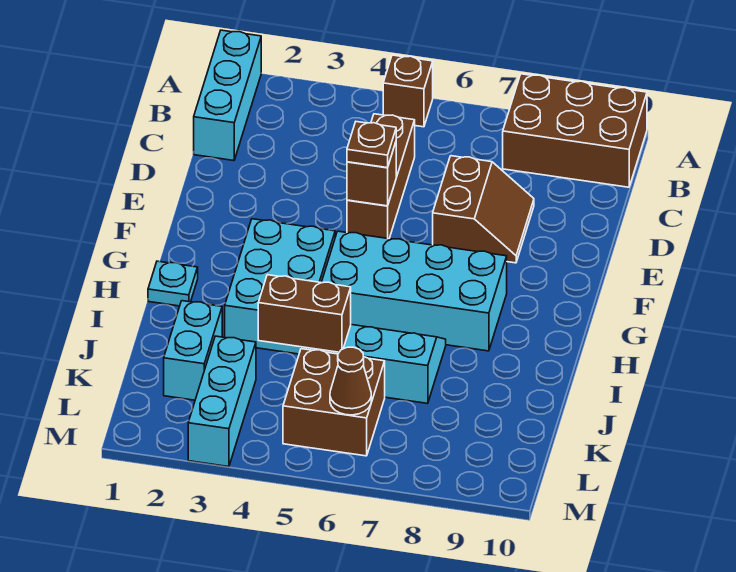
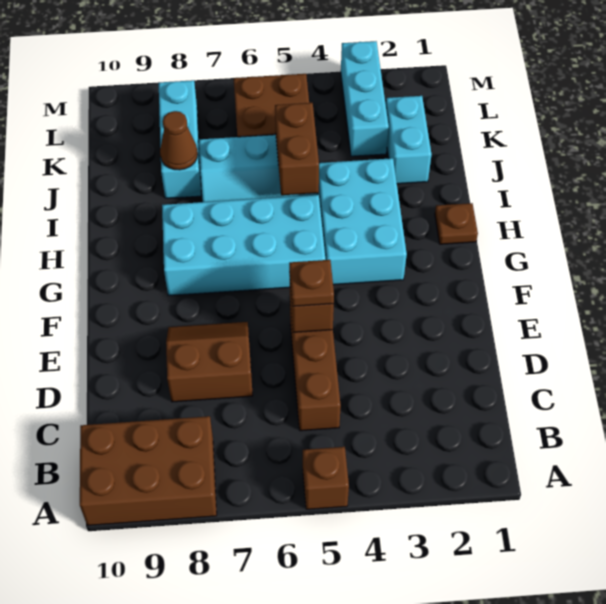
cyan 1x3 brick [194,30,261,161] -> cyan 1x3 brick moved to [159,80,201,198]
brown 2x2 slope [433,156,534,263] -> brown 2x2 slope turned to [166,322,253,402]
cyan 1x1 plate [148,261,198,306] -> brown 1x1 plate [435,203,478,244]
brown 1x2 brick [258,275,351,352] -> brown 1x2 brick turned to [275,103,319,195]
brown 1x1 cone [330,347,371,415] -> brown 1x1 cone moved to [160,111,198,170]

